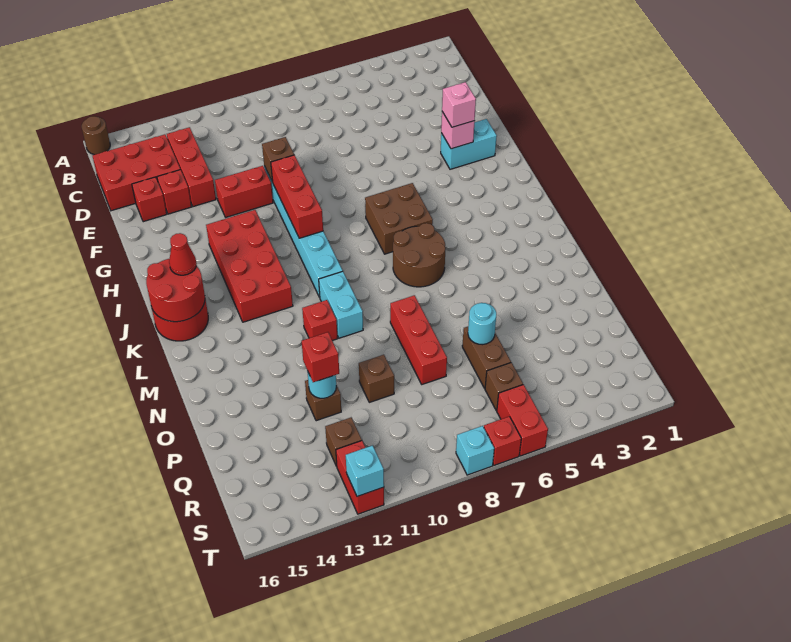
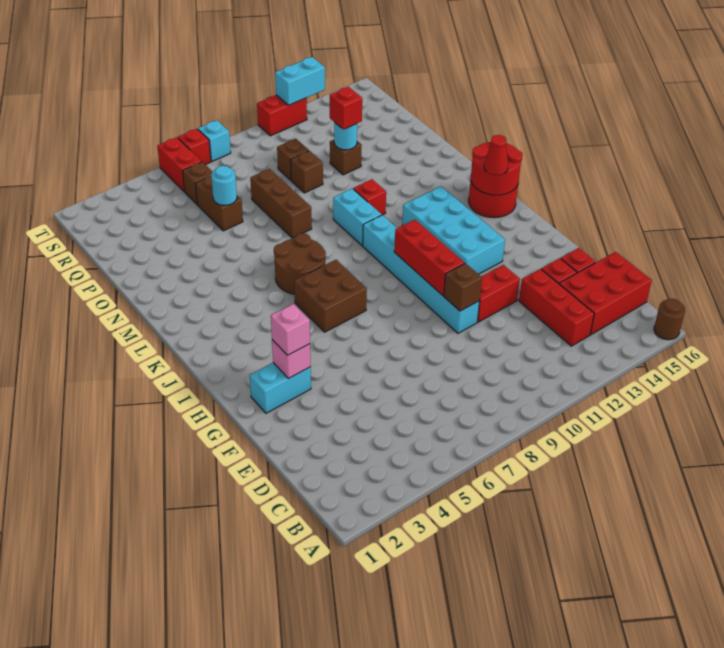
red 2x4 brick [206,210,293,322] -> cyan 2x4 brick [402,186,505,274]
red 1x3 brick [390,295,447,384] -> brown 1x3 brick [250,169,312,238]
brown 1x1 brick [325,418,362,466] -> brown 1x1 brick moved to [277,139,309,180]
red 1x2 brick [336,441,384,514] -> red 1x2 brick turned to [257,95,307,136]
cyan 1x1 brick [346,445,384,496] -> cyan 1x2 brick [275,57,325,105]

